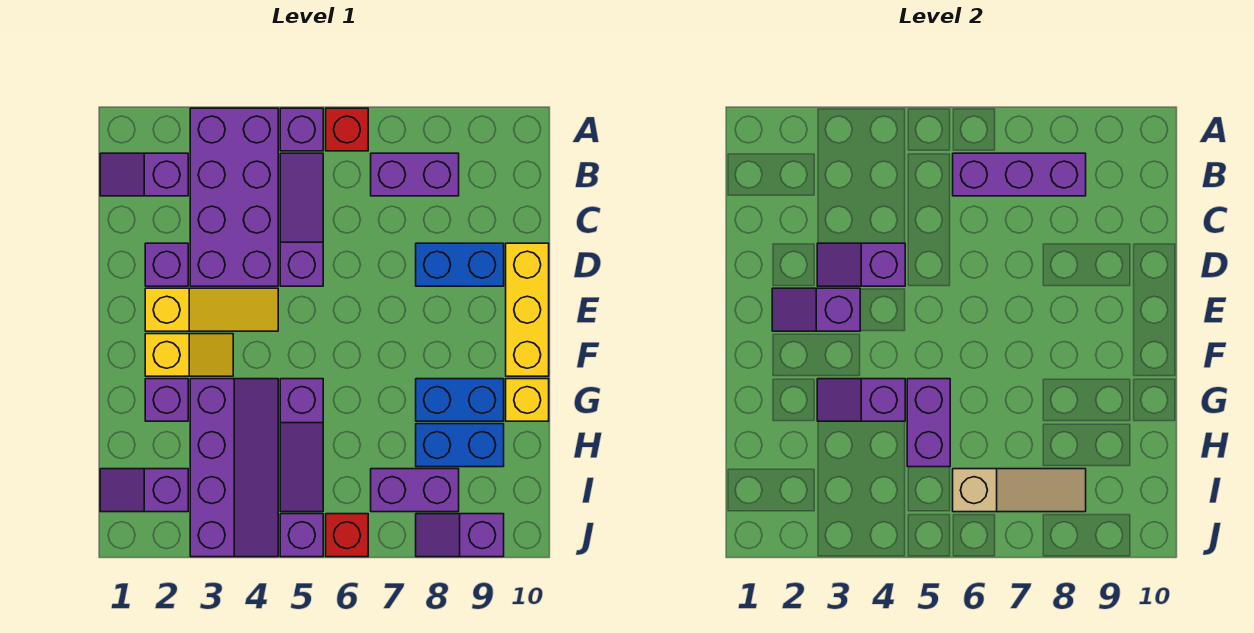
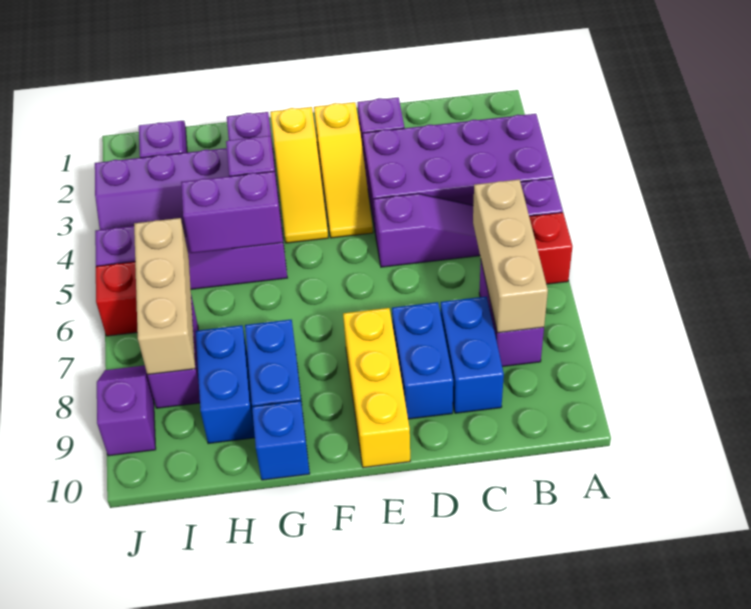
purple 1x2 slope [100,153,188,196] -> none
purple 1x3 brick [953,153,1086,196] -> tan 1x3 brick [473,179,548,333]
none -> blue 1x2 brick [440,297,504,413]
purple 1x2 slope [817,243,905,286] -> none
yellow 1x3 brick [506,243,549,376] -> yellow 1x3 brick turned to [343,308,410,468]
purple 1x2 slope [772,288,860,331] -> none
yellow 1x2 slope [145,334,233,376] -> yellow 1x3 slope [270,107,328,243]
yellow 1x1 brick [506,379,549,421] -> blue 1x1 brick [252,401,310,480]
tan 1x3 slope [953,469,1086,512] -> tan 1x3 brick [134,218,195,375]

